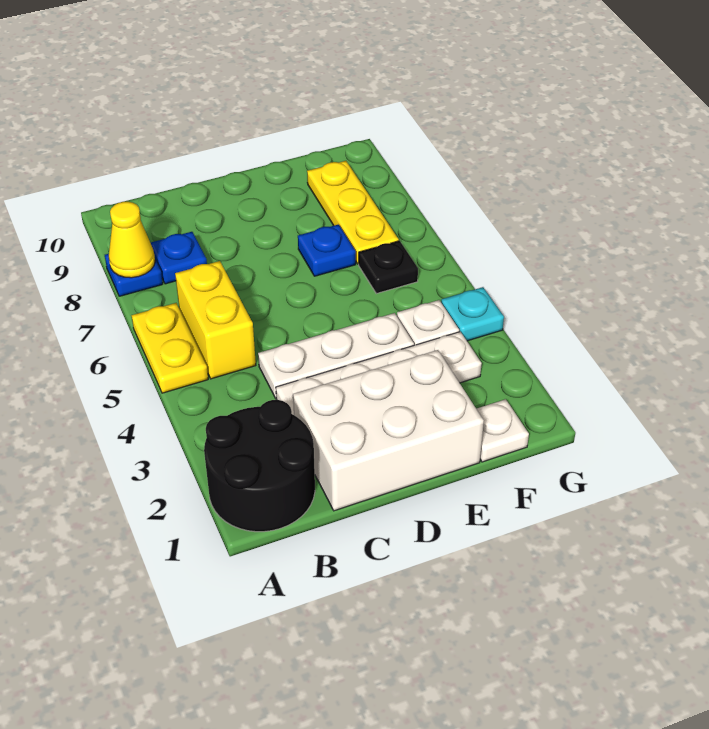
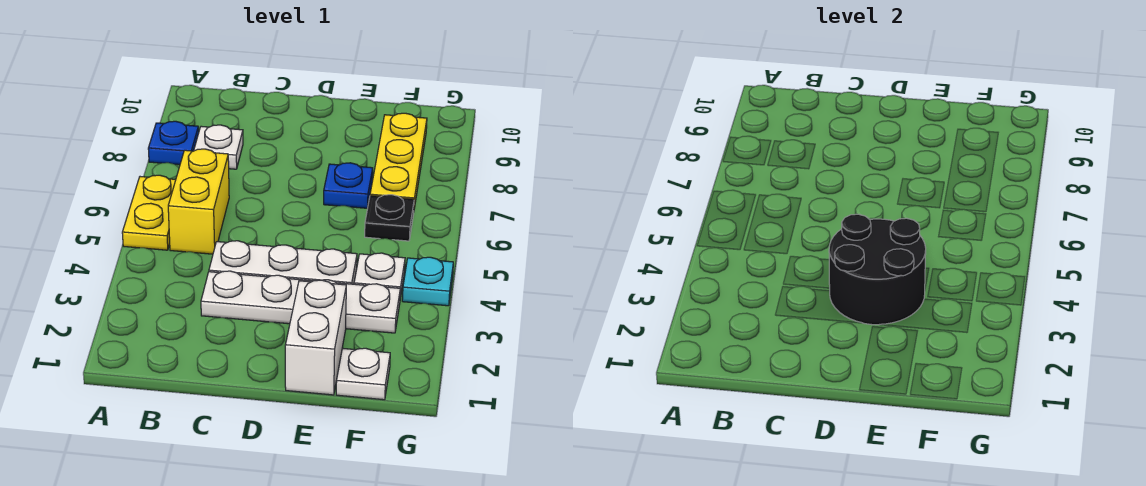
black 2x2 round brick [204,400,315,532] -> black 2x2 round brick moved to [829,214,926,325]
yellow 1x1 cone [109,202,155,278] -> none
blue 1x1 plate [151,232,207,284] -> white 1x1 plate [194,125,243,169]
white 2x3 brick [293,350,484,511] -> white 1x2 brick [285,280,346,395]

